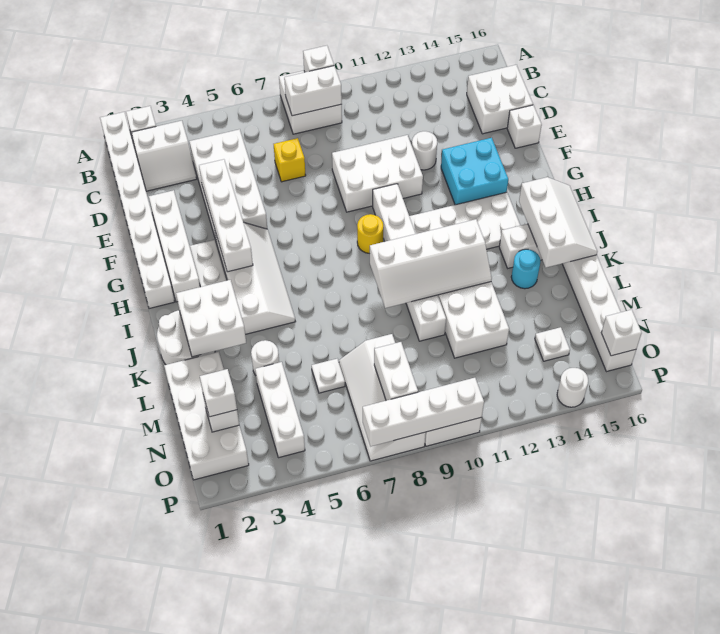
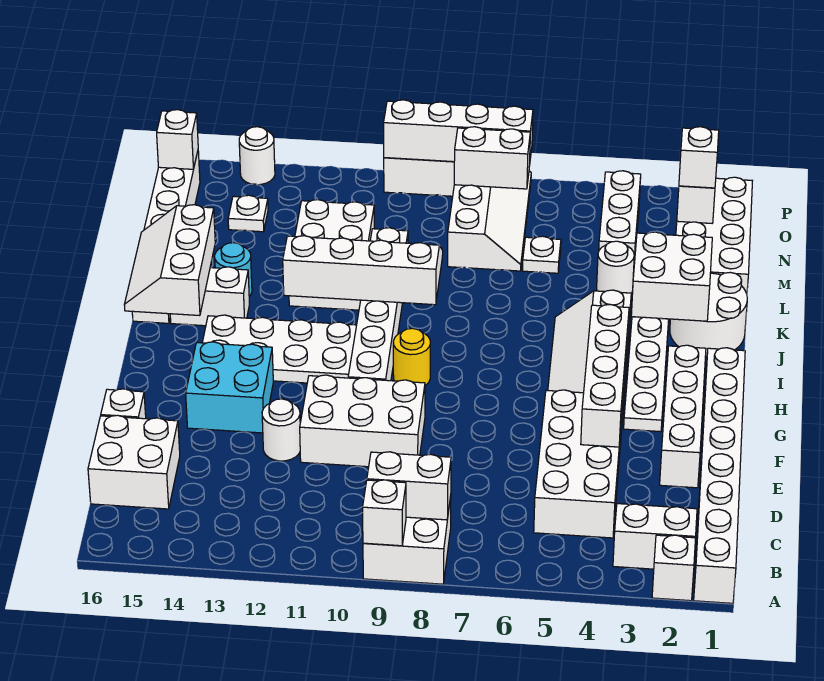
yellow 1x1 brick [274,138,306,182] -> none
white 1x2 brick [374,342,418,401] -> white 1x2 brick turned to [454,127,530,189]

